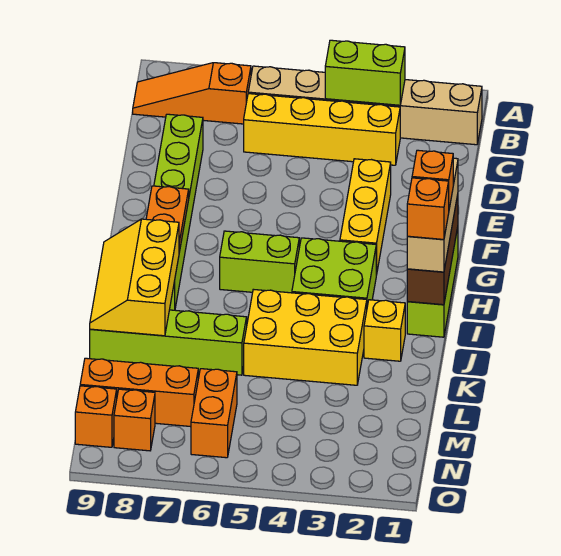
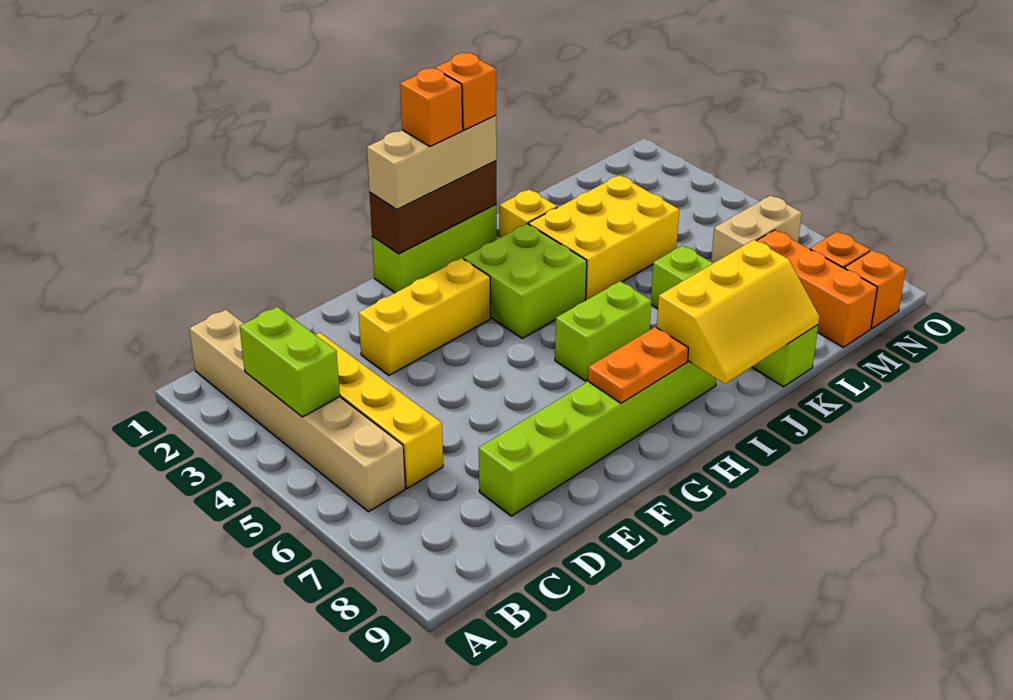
orange 1x3 slope [133,63,251,124] -> none
lime 1x2 brick [220,231,299,293] -> lime 1x2 brick turned to [555,281,651,381]
yellow 2x3 brick [244,289,367,385] -> yellow 2x3 brick turned to [529,175,679,301]
orange 1x2 brick [191,369,237,458] -> tan 1x2 brick [711,195,802,263]

